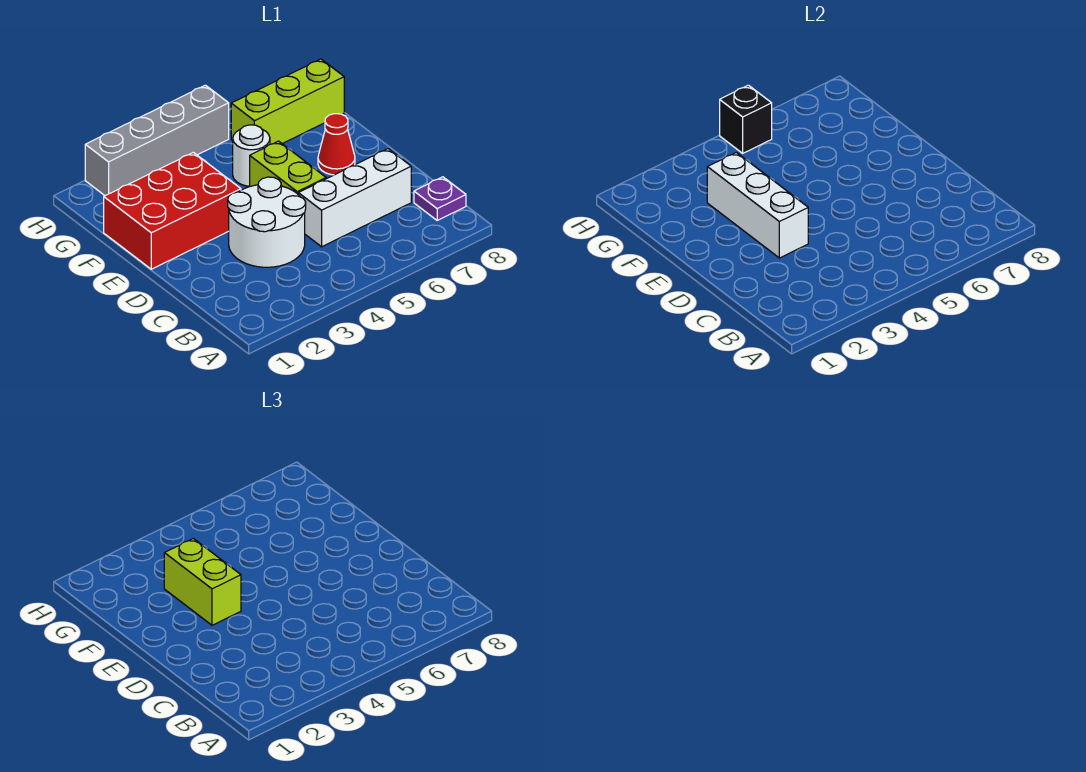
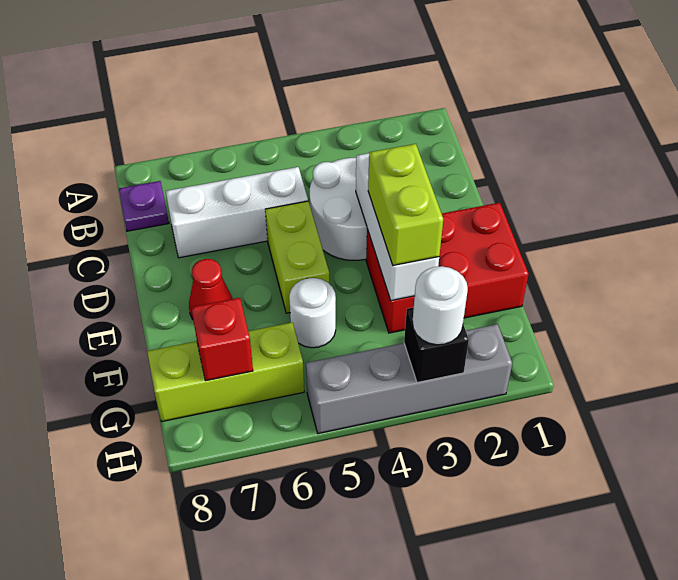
none -> red 1x1 brick [191,298,253,381]
none -> white 1x1 round brick [412,266,468,345]
black 1x1 brick [720,85,772,153] -> black 1x1 brick moved to [404,307,469,383]

